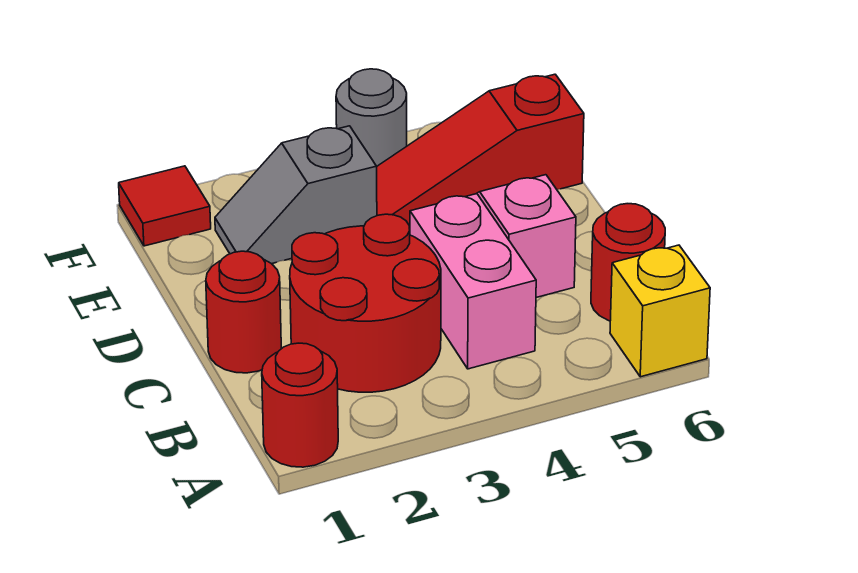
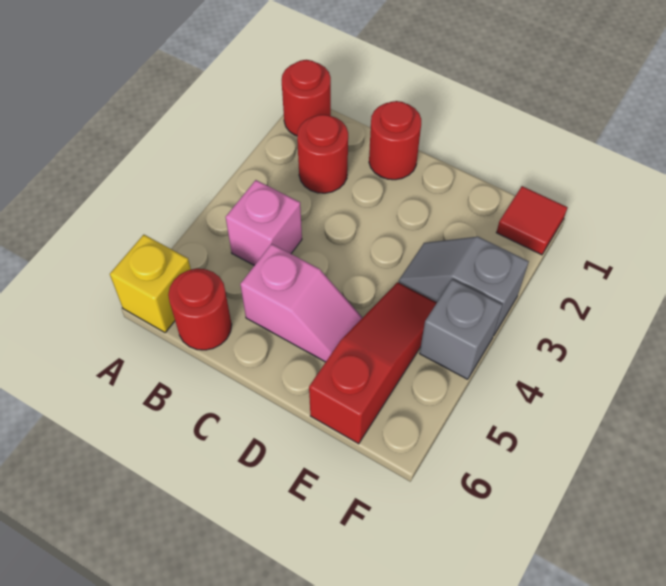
red 2x2 round brick [290,214,441,392] -> red 1x1 round brick [297,115,348,193]
pink 1x2 brick [410,194,536,369] -> pink 1x1 brick [226,180,302,265]
grey 1x2 slope [215,126,377,264] -> grey 1x2 slope turned to [398,237,529,336]
grey 1x1 round brick [336,69,407,166] -> grey 1x1 brick [420,279,502,379]

